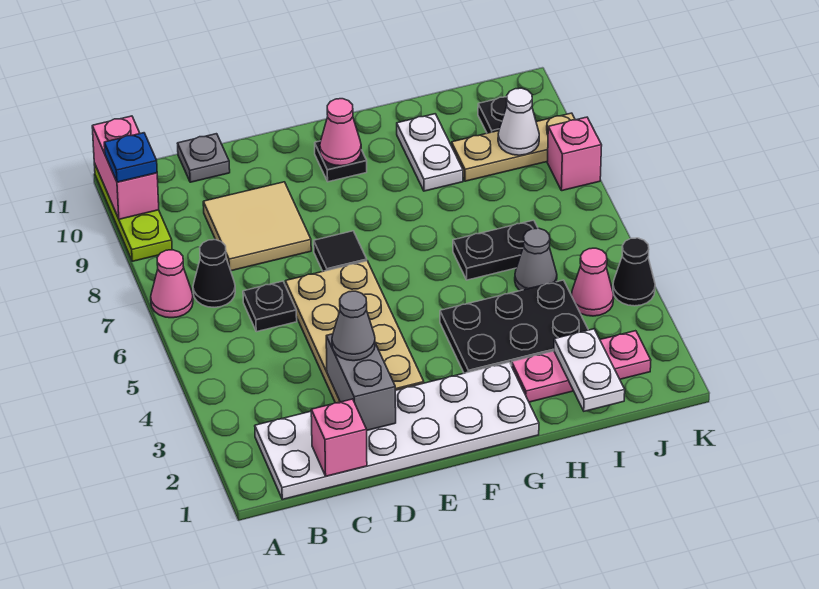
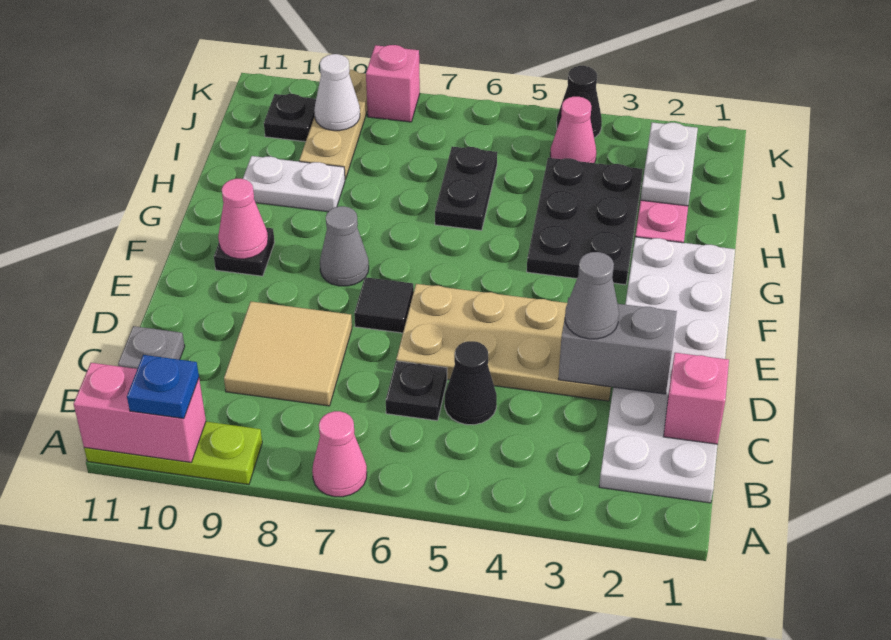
black 1x1 cone [193,240,235,307] -> black 1x1 cone moved to [445,341,497,425]
white 1x2 plate [554,329,625,411] -> white 1x2 plate turned to [641,122,698,206]
grey 1x1 cone [515,228,557,291] -> grey 1x1 cone moved to [320,206,369,286]

